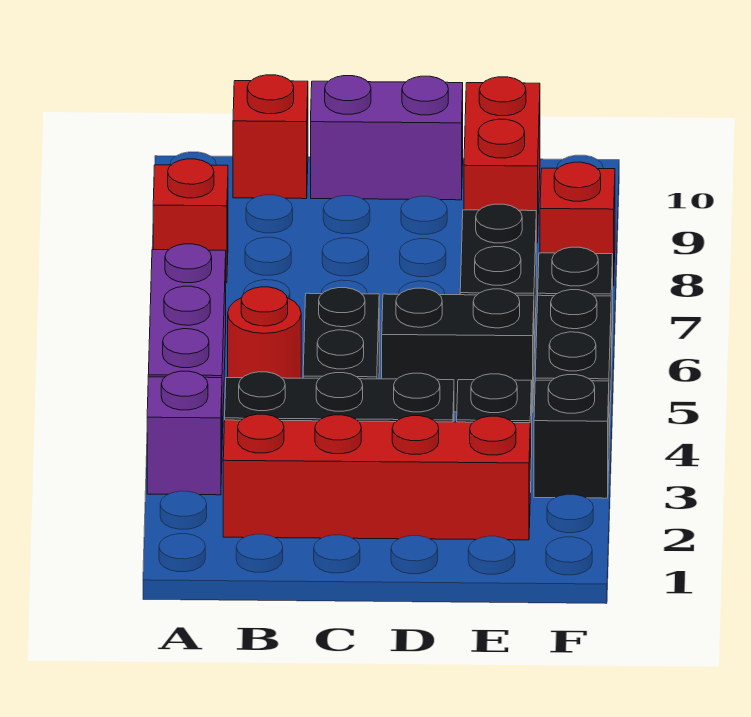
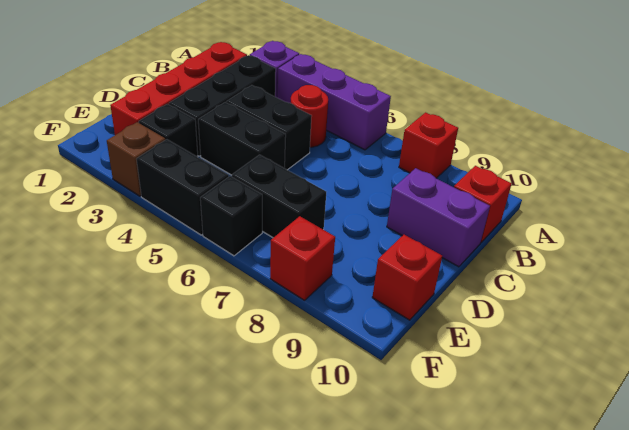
purple 1x2 brick [311,76,463,200] -> purple 1x2 brick turned to [387,168,490,267]
black 1x2 brick [382,288,534,412] -> black 1x2 brick turned to [198,102,286,175]
red 1x2 brick [464,77,540,243] -> red 1x1 brick [372,235,442,320]
black 1x1 brick [534,375,609,498] -> brown 1x1 brick [107,122,165,196]

